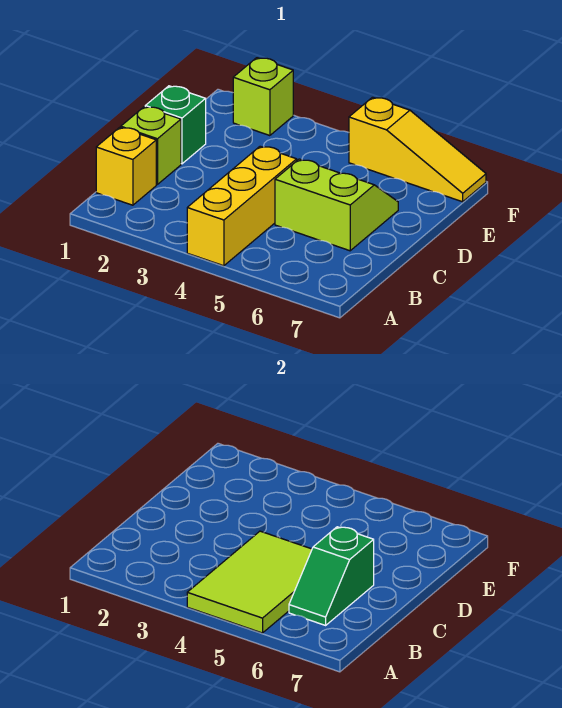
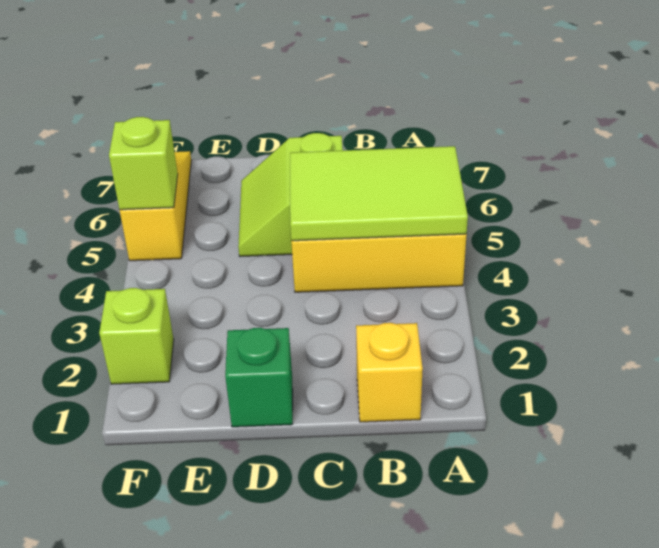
green 1x2 slope [289,527,374,625] -> none
lime 1x1 brick [121,107,181,185] -> lime 1x1 brick moved to [109,117,178,210]

